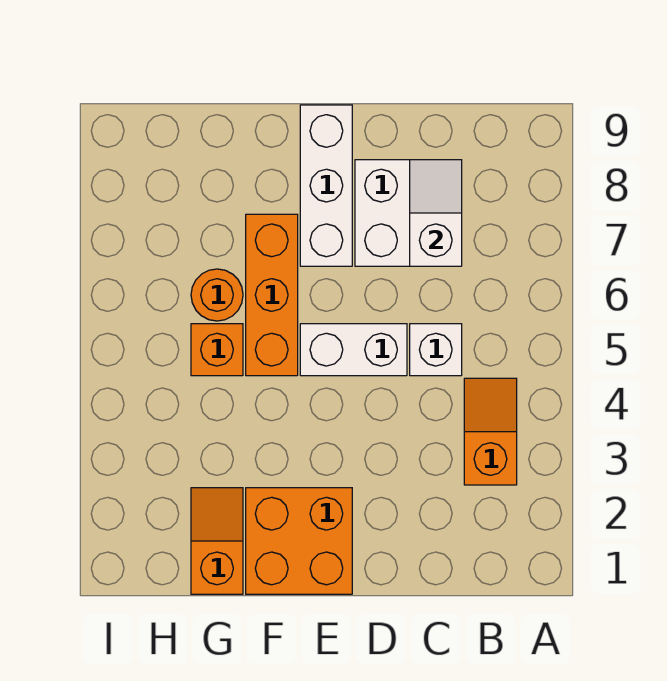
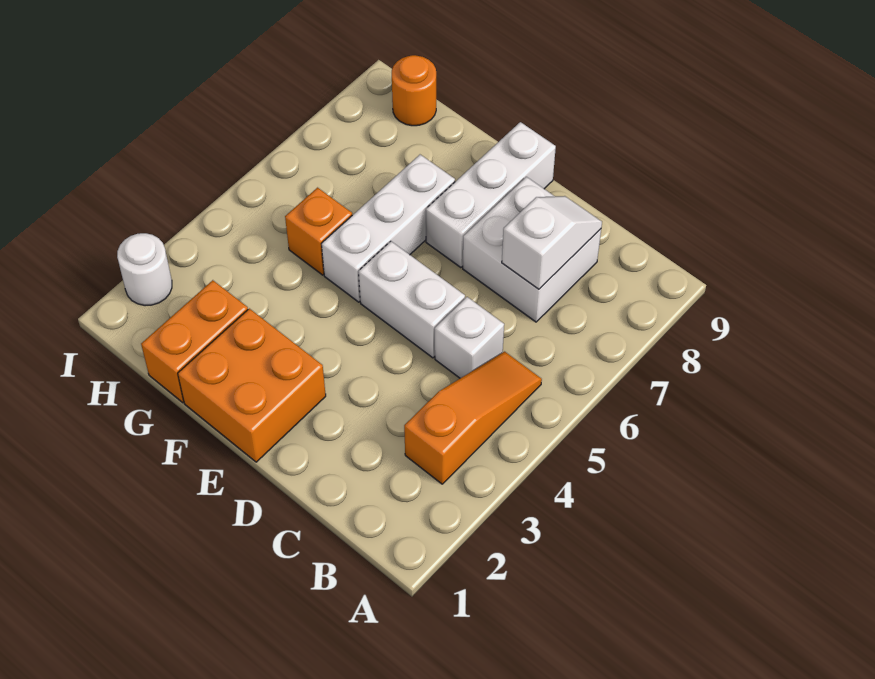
orange 1x2 slope [464,378,517,485] -> orange 1x3 slope [404,352,542,484]
orange 1x3 brick [246,214,298,376] -> white 1x3 brick [322,155,455,302]
orange 1x2 slope [191,488,243,594] -> orange 1x2 brick [141,280,248,402]
orange 1x1 round brick [191,269,243,321] -> orange 1x1 round brick moved to [392,55,436,126]
none -> white 1x1 round brick [117,233,172,306]

